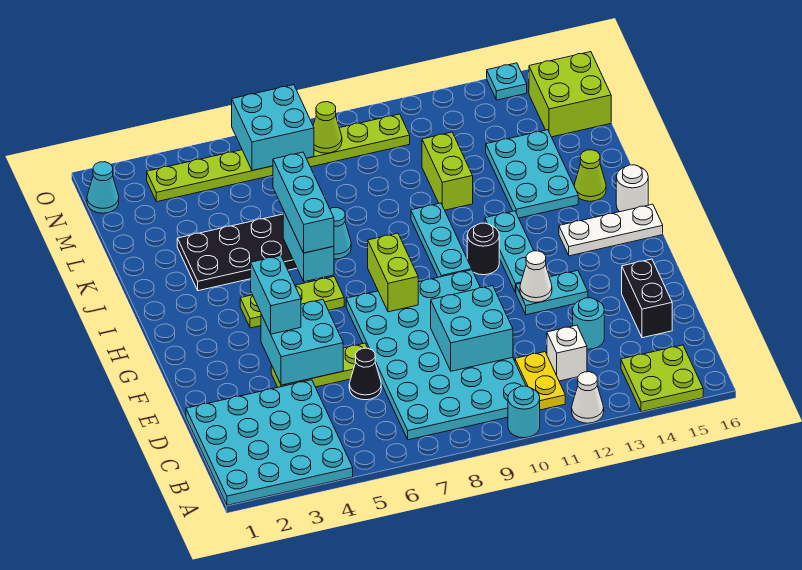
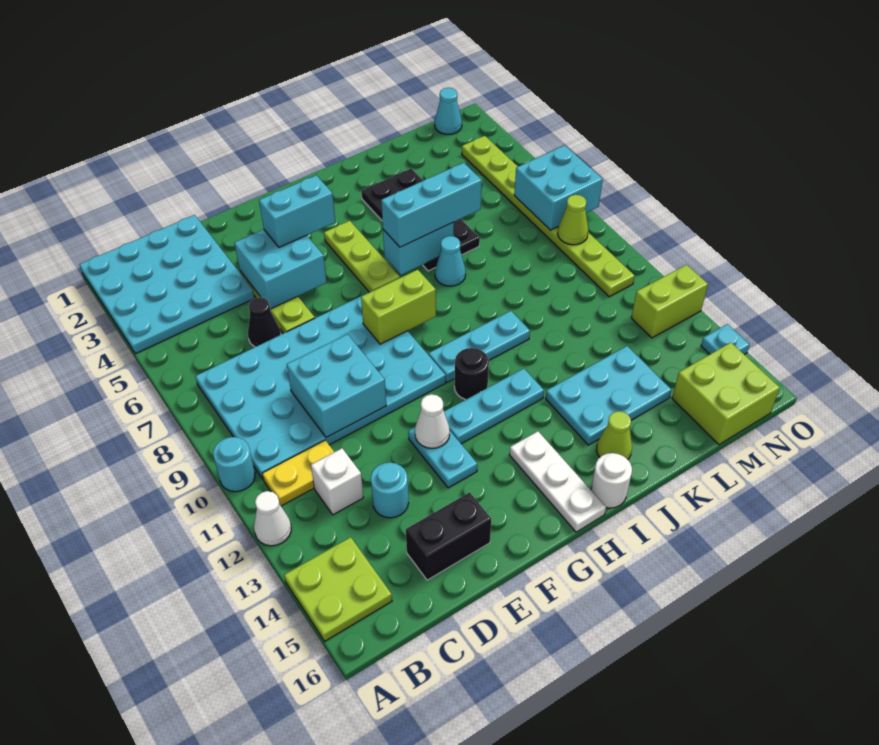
lime 1x2 brick [422,132,473,210] -> lime 1x2 brick moved to [631,265,708,338]

